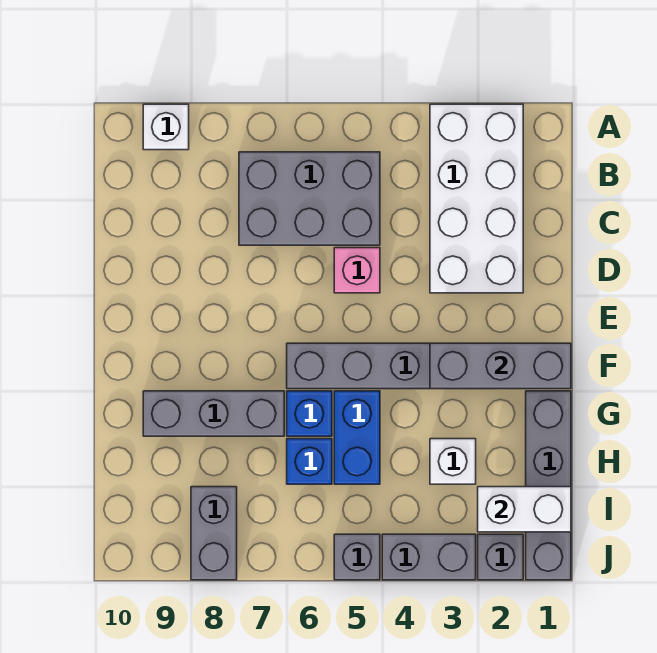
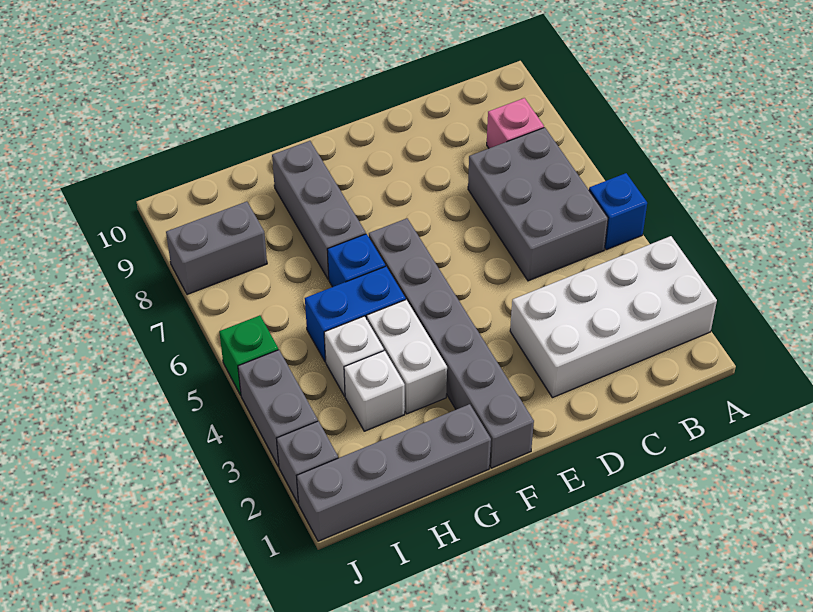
white 1x1 brick [143,104,189,150] -> white 1x1 brick moved to [324,316,384,396]
pink 1x1 brick [334,248,380,293] -> pink 1x1 brick moved to [487,98,544,148]
grey 1x3 brick [430,343,571,389] -> none
blue 1x1 brick [287,439,332,484] -> blue 1x1 brick moved to [589,173,647,250]
white 1x2 brick [478,487,571,532] -> white 1x2 brick moved to [367,300,447,414]
grey 1x1 brick [334,534,380,580] -> green 1x1 brick [219,315,278,395]

